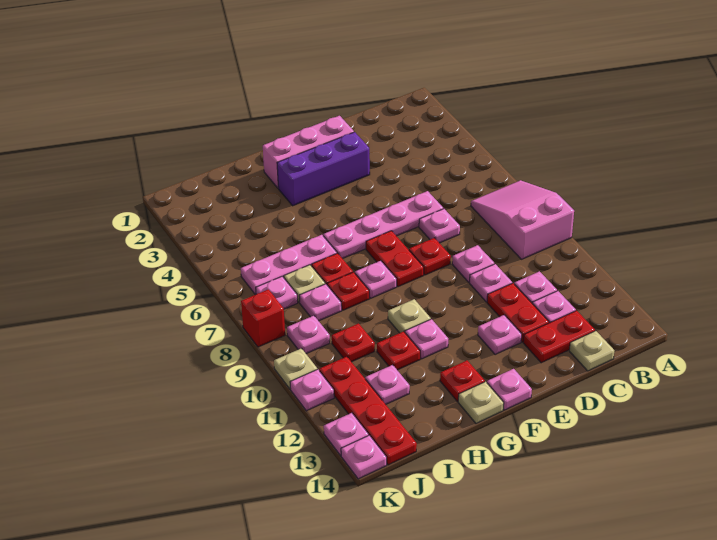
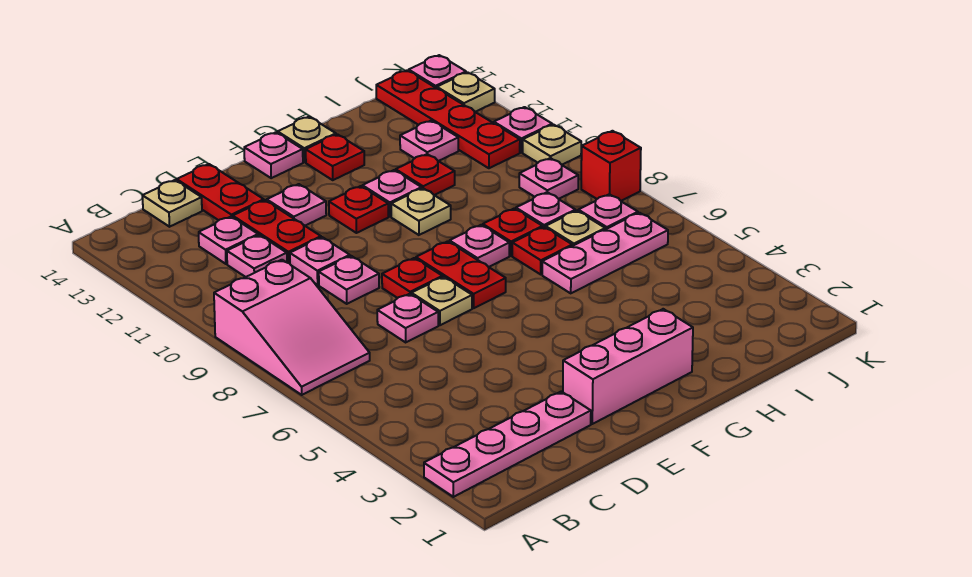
red 1x2 plate [523,311,595,363] -> red 1x2 plate turned to [177,164,264,220]
pink 1x4 plate [323,191,443,259] -> pink 1x4 plate moved to [424,392,591,497]
purple 1x3 brick [277,132,370,206] -> none
none -> tan 1x1 plate [412,277,472,325]
red 1x1 plate [332,324,375,362] -> red 1x1 plate moved to [329,186,388,233]
pink 1x1 plate [324,413,369,456] -> tan 1x1 plate [437,72,495,112]

